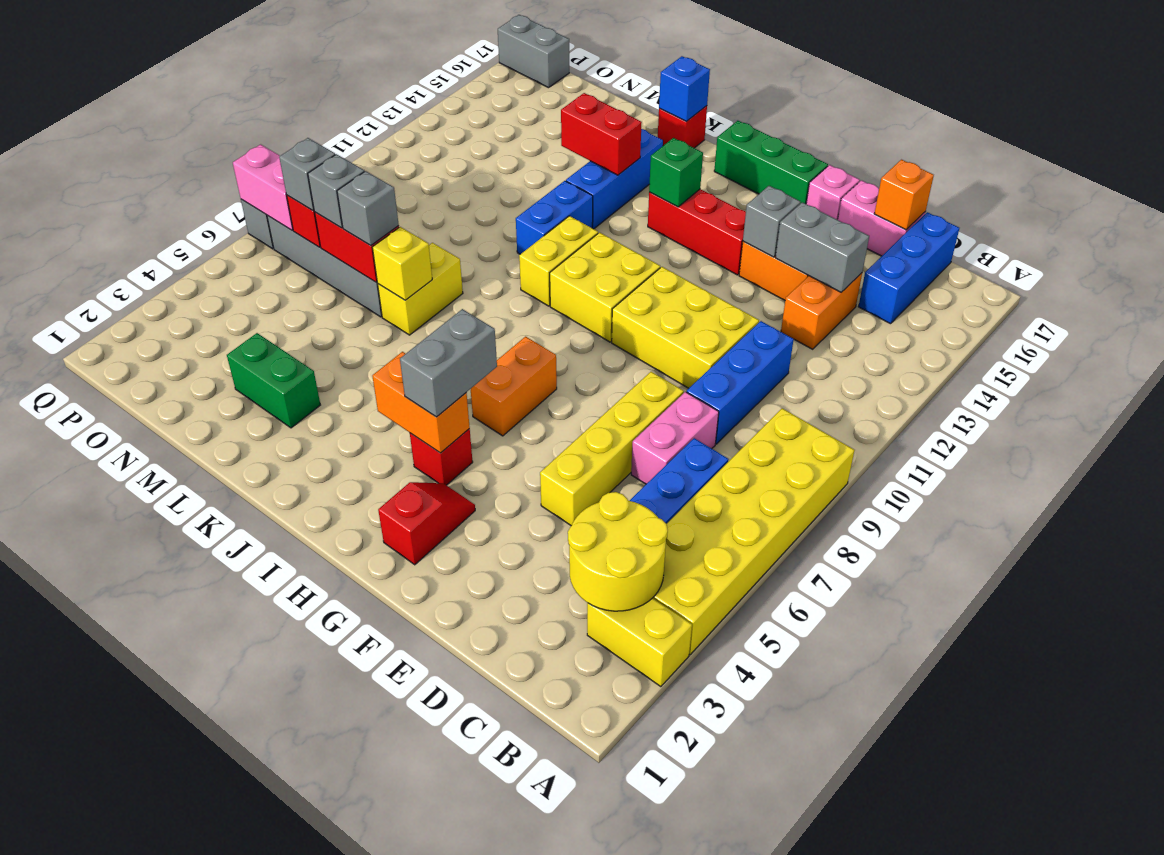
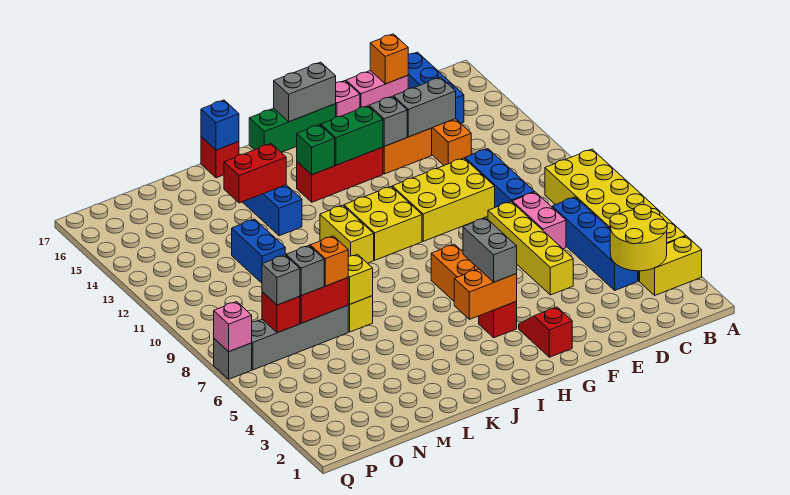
blue 1x2 brick [516,181,593,254] -> blue 1x2 brick moved to [232,219,285,283]
green 1x2 brick [227,333,320,428] -> green 1x2 brick moved to [321,106,383,165]
grey 1x1 brick [337,171,399,245] -> orange 1x1 brick [310,236,348,286]
pink 1x2 brick [233,144,293,230] -> pink 1x1 brick [214,302,252,352]
grey 1x2 brick [498,15,569,88] -> grey 1x2 brick moved to [274,62,336,122]

